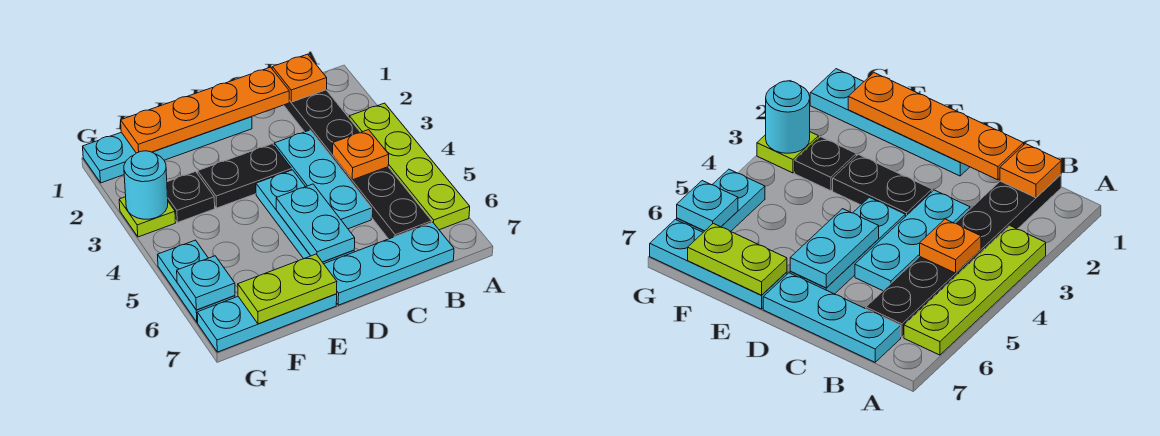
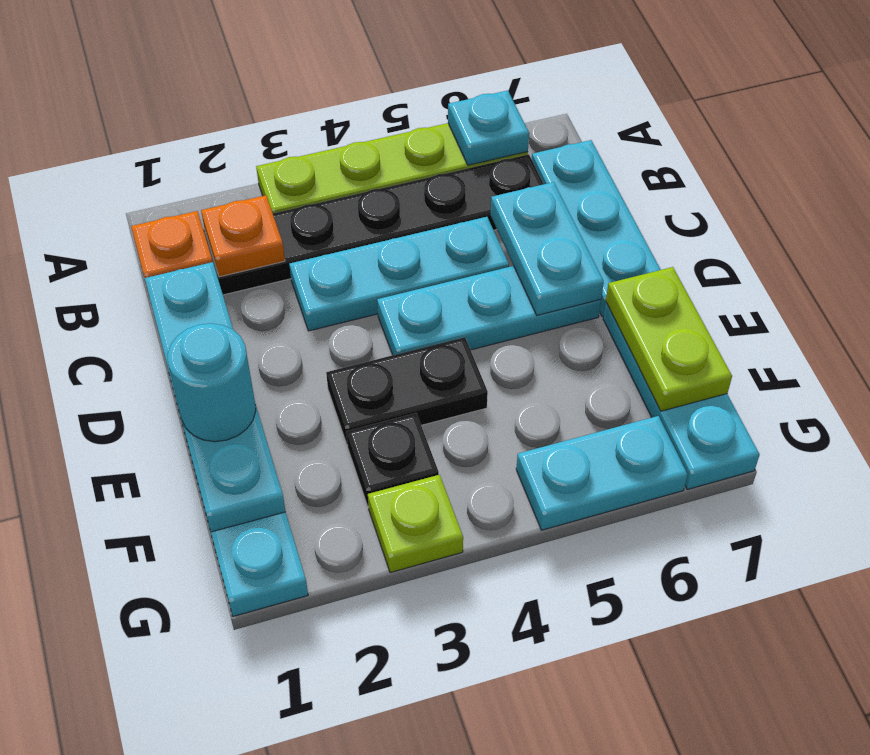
orange 1x1 plate [333,130,389,180] -> orange 1x1 plate moved to [201,195,285,277]
orange 1x4 plate [121,67,289,153] -> cyan 1x4 plate [144,262,286,532]
black 1x2 plate [198,144,292,208] -> black 1x2 plate turned to [326,337,488,444]
cyan 1x2 plate [276,184,355,262] -> cyan 1x2 plate turned to [490,182,604,315]
cyan 1x1 round brick [124,151,168,219] -> cyan 1x1 round brick moved to [167,323,256,442]
cyan 1x1 plate [177,256,235,310] -> cyan 1x1 plate moved to [448,91,529,165]

